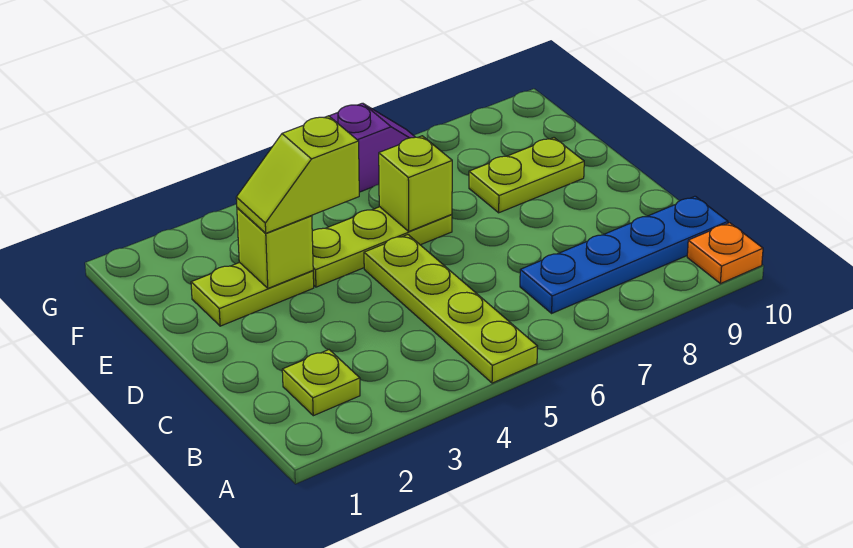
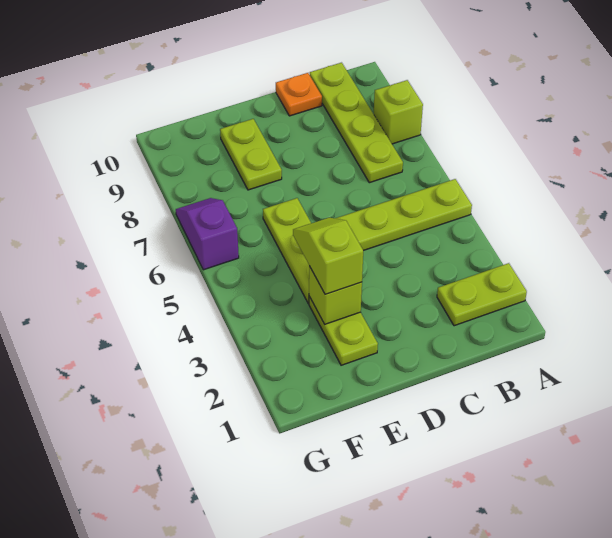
orange 1x1 plate [687,223,763,284] -> orange 1x1 plate moved to [276,73,322,116]
lime 1x1 plate [282,350,360,416] -> lime 1x2 plate [437,263,527,326]
blue 1x4 plate [520,196,728,313] -> lime 1x4 plate [310,63,403,183]
lime 1x2 slope [236,116,359,233] -> lime 1x2 slope turned to [293,218,363,294]
lime 1x1 brick [379,136,452,231] -> lime 1x1 brick moved to [374,80,423,144]

